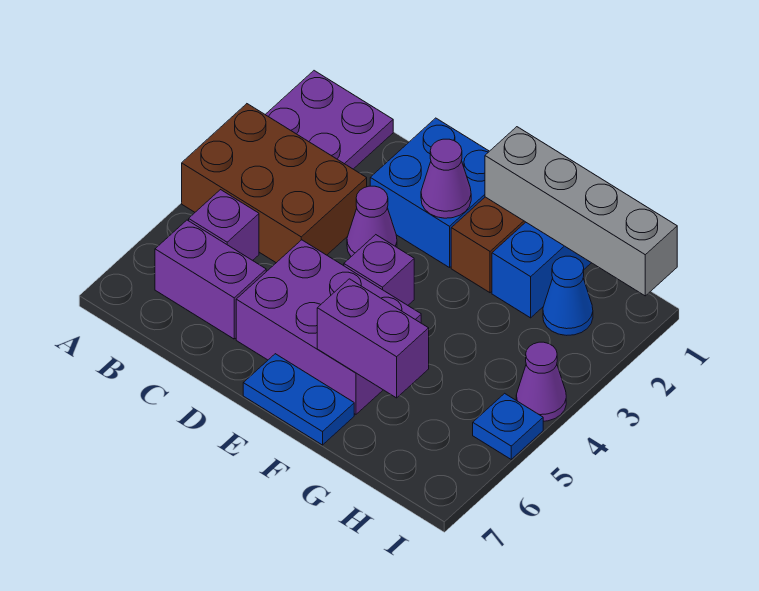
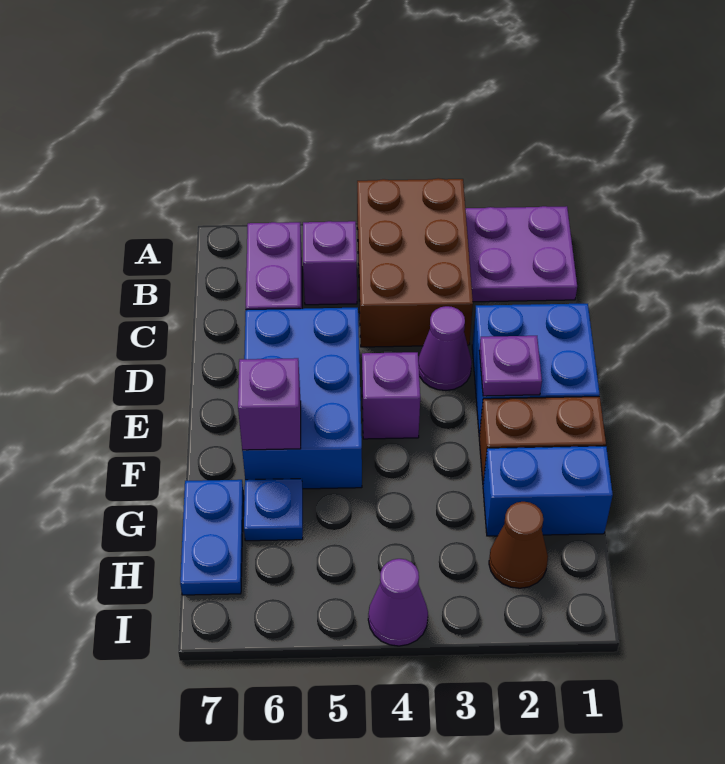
purple 2x3 brick [236,240,421,414] -> blue 2x3 brick [242,308,362,489]
purple 1x1 cone [421,139,471,218] -> purple 1x1 plate [479,336,542,396]
blue 1x2 plate [243,354,354,445] -> blue 1x2 plate moved to [180,480,243,595]
grey 1x4 brick [485,127,677,296] -> none
purple 1x2 brick [317,279,429,398] -> purple 1x1 brick [238,358,301,450]
blue 1x1 cone [543,256,593,335] -> brown 1x1 cone [489,502,548,588]
blue 1x1 plate [473,393,543,459] -> blue 1x1 plate moved to [244,479,303,541]

